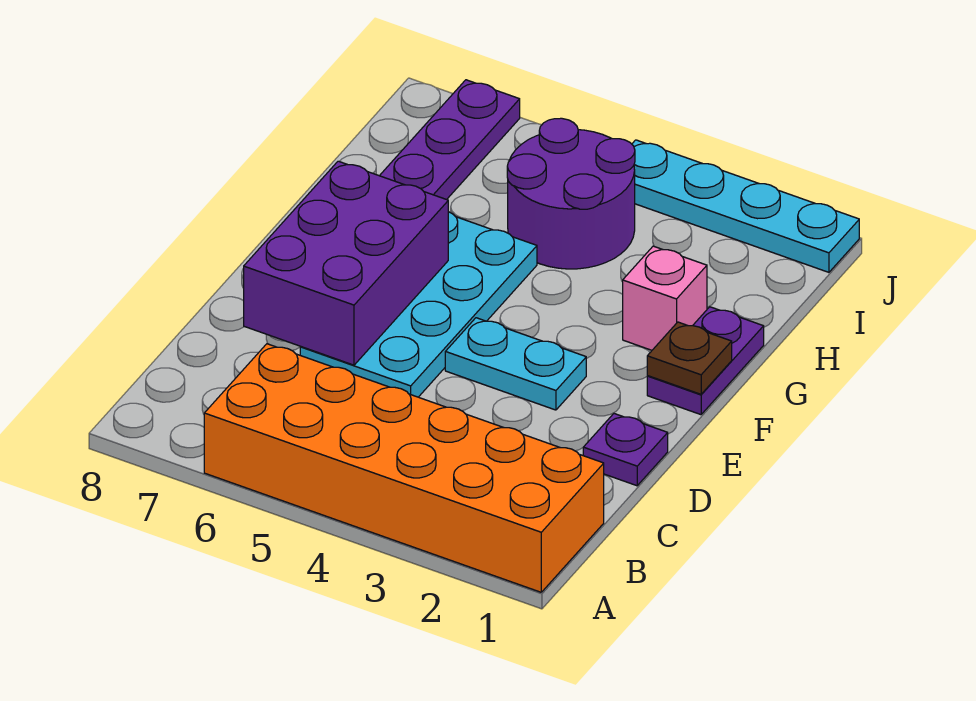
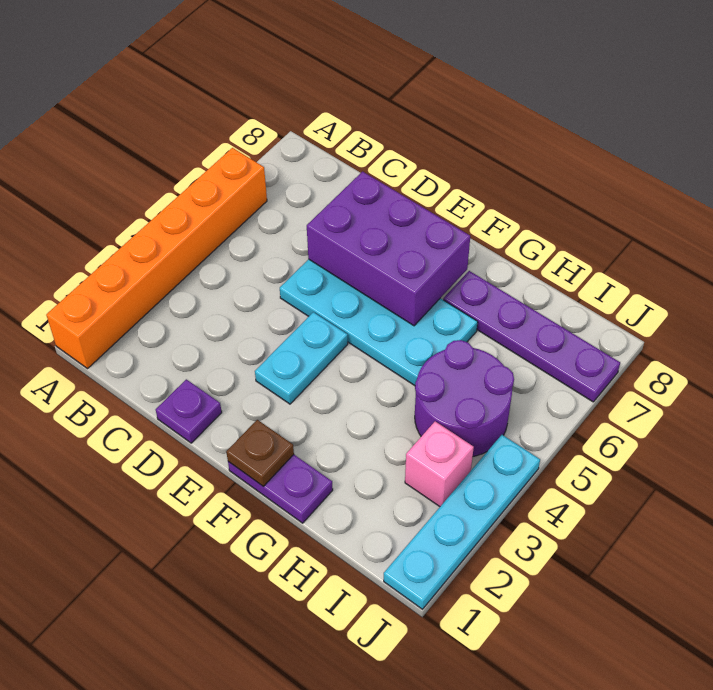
orange 2x6 brick [204,344,604,592] -> orange 1x6 brick [46,148,267,369]
pink 1x1 brick [623,246,707,350] -> pink 1x1 brick moved to [405,421,474,507]

